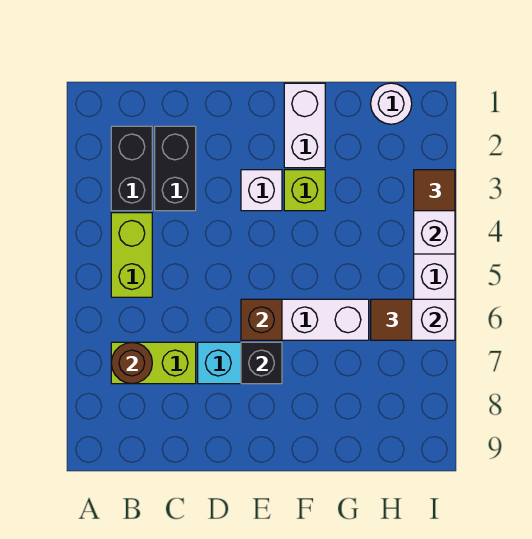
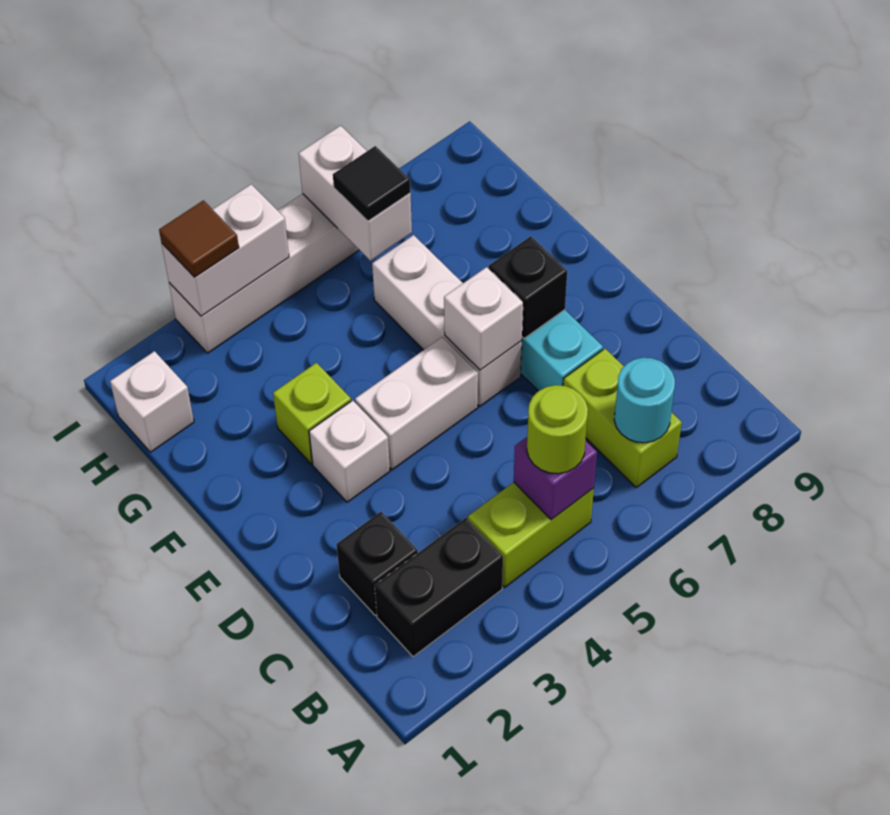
none -> purple 1x1 brick [514,437,597,520]
none -> lime 1x1 round brick [527,385,588,474]
brown 1x1 round brick [111,342,152,384] -> cyan 1x1 round brick [614,358,675,443]
black 1x2 brick [155,126,196,211] -> black 1x1 brick [336,512,418,615]
brown 1x1 brick [241,299,282,340] -> white 1x1 brick [444,267,523,370]
white 1x2 brick [284,83,325,168] -> white 1x2 brick moved to [355,337,478,470]
white 1x1 round brick [371,83,412,124] -> white 1x1 brick [110,351,194,452]
brown 1x1 tile [371,299,412,340] -> black 1x1 tile [333,146,410,221]

